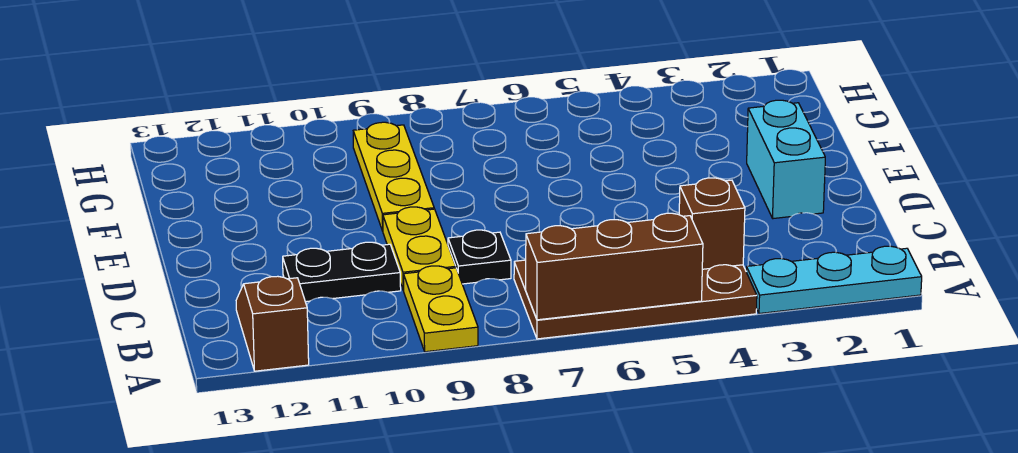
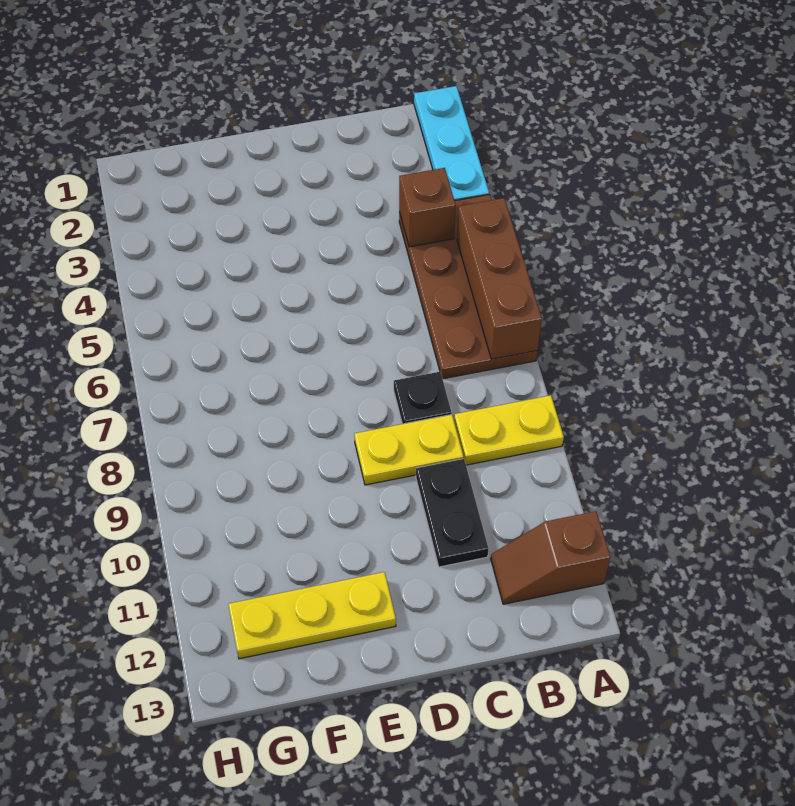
cyan 1x2 brick [747,100,825,219] -> none
yellow 1x3 plate [353,122,434,231] -> yellow 1x3 plate moved to [228,572,396,659]

